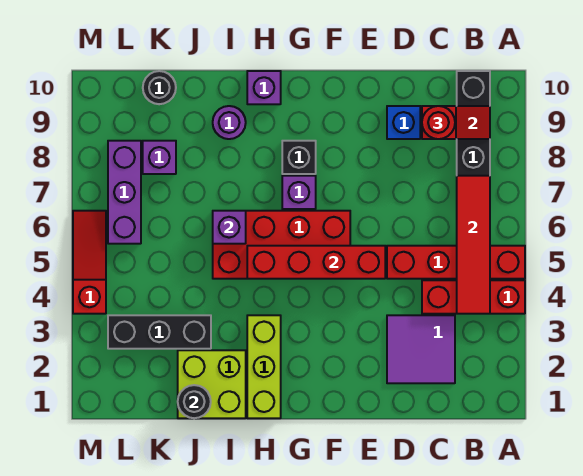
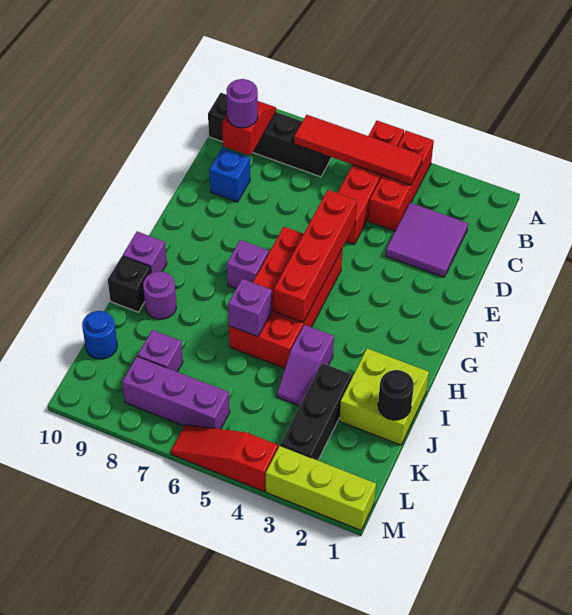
red 1x1 round brick [422,106,455,139] -> purple 1x1 round brick [227,79,258,128]
black 1x1 brick [282,141,316,174] -> black 1x1 brick moved to [108,256,151,312]
lime 1x3 brick [247,315,281,418] -> lime 1x3 brick moved to [266,446,376,530]
none -> purple 1x2 slope [277,325,334,406]
black 1x1 round brick [143,71,176,104] -> blue 1x1 round brick [82,311,117,359]

